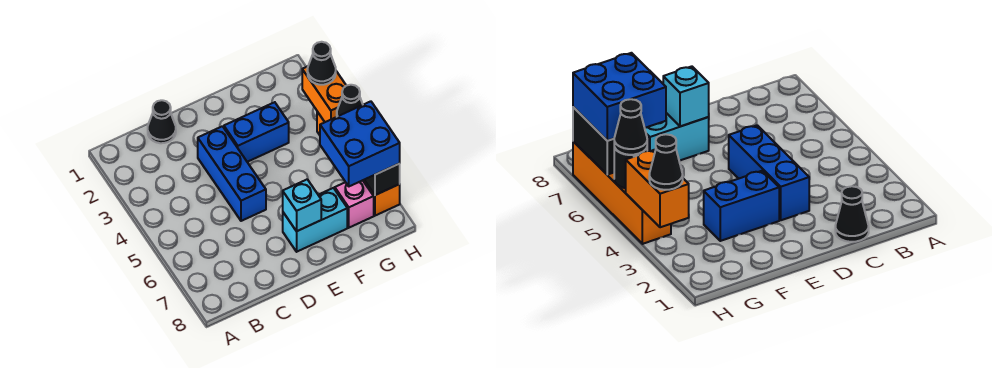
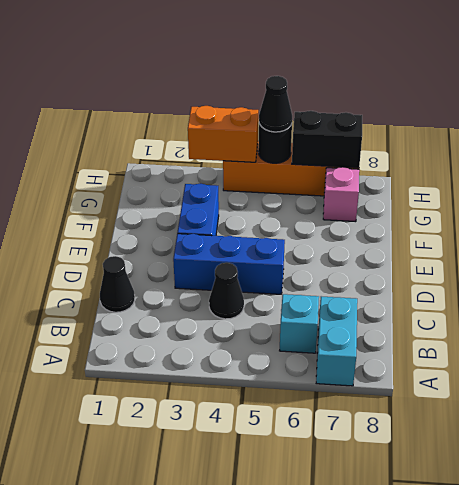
cyan 1x2 brick [283,188,347,252] -> cyan 1x2 brick moved to [316,296,357,386]
cyan 1x1 brick [283,179,321,231] -> cyan 1x1 brick moved to [280,294,319,353]
blue 2x2 brick [320,101,400,186] -> none
black 1x1 cone [307,42,336,85] -> black 1x1 cone moved to [209,263,244,319]

